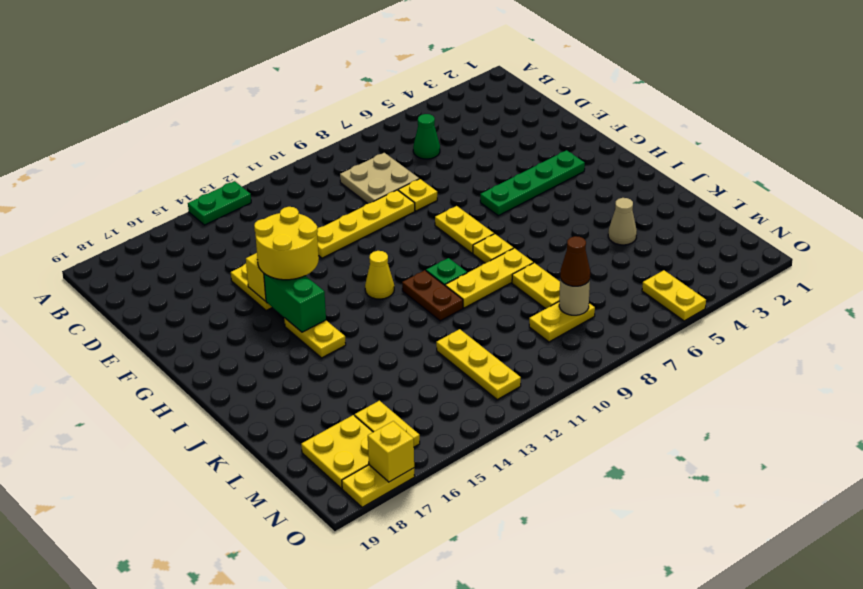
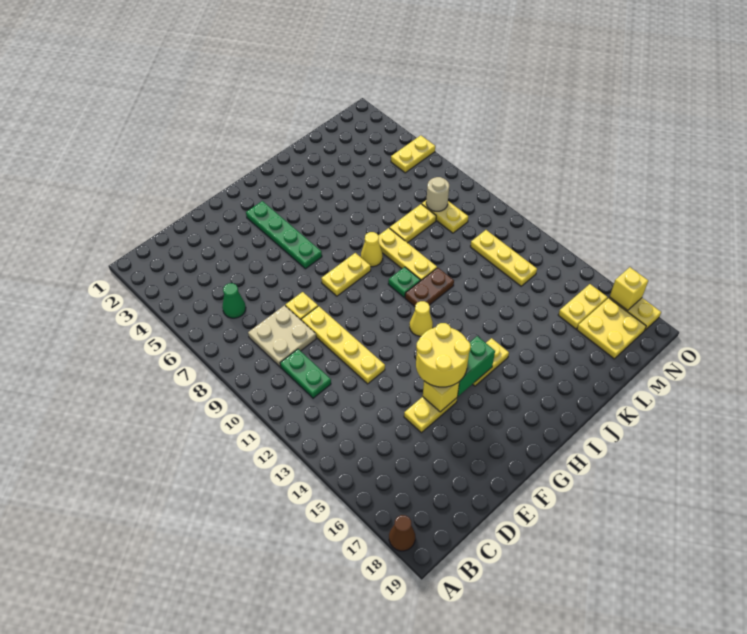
green 1x2 plate [188,181,251,225] -> green 1x2 plate moved to [280,349,331,398]
yellow 1x1 plate [473,234,513,263] -> yellow 1x1 cone [361,232,383,267]
tan 1x1 cone [608,198,637,245] -> none
yellow 1x3 plate [436,329,521,400] -> yellow 1x3 plate turned to [470,230,537,286]
brown 1x1 cone [560,236,590,286] -> brown 1x1 cone moved to [389,515,415,551]

